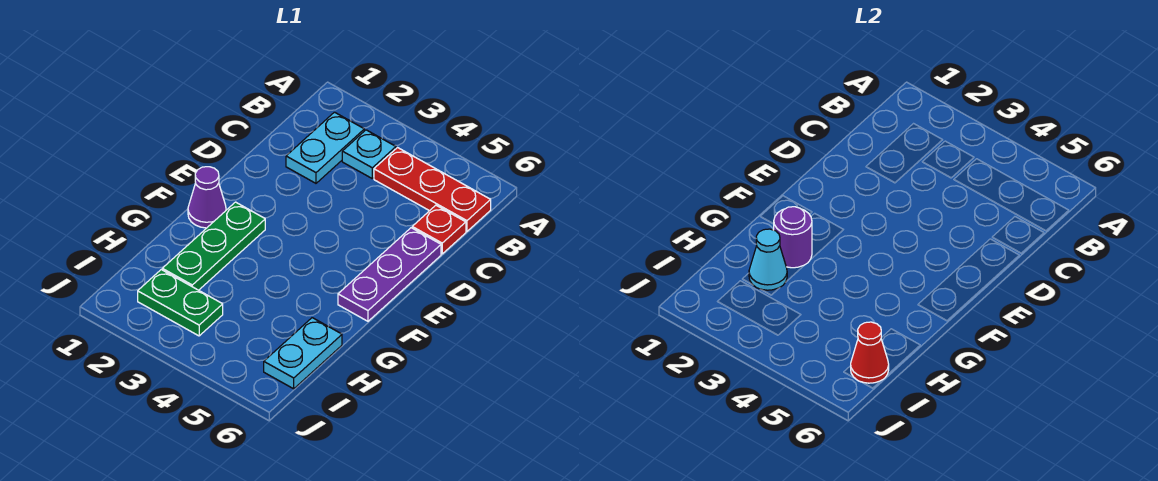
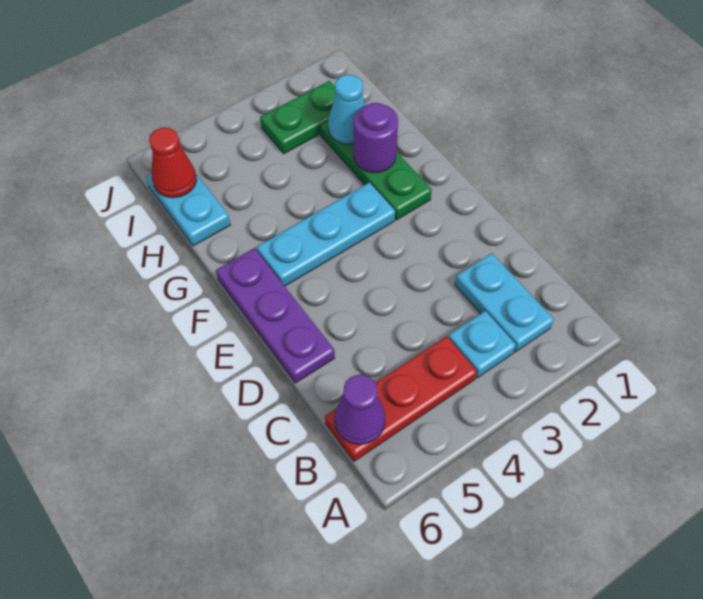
red 1x1 plate [412,205,466,254] -> none
purple 1x1 cone [188,167,226,228] -> purple 1x1 cone moved to [335,375,385,445]
none -> cyan 1x3 plate [257,182,395,286]

